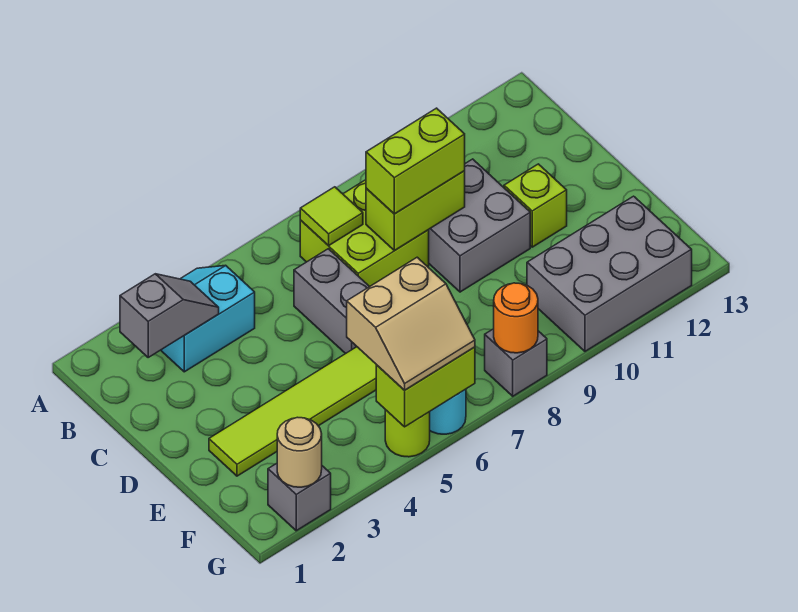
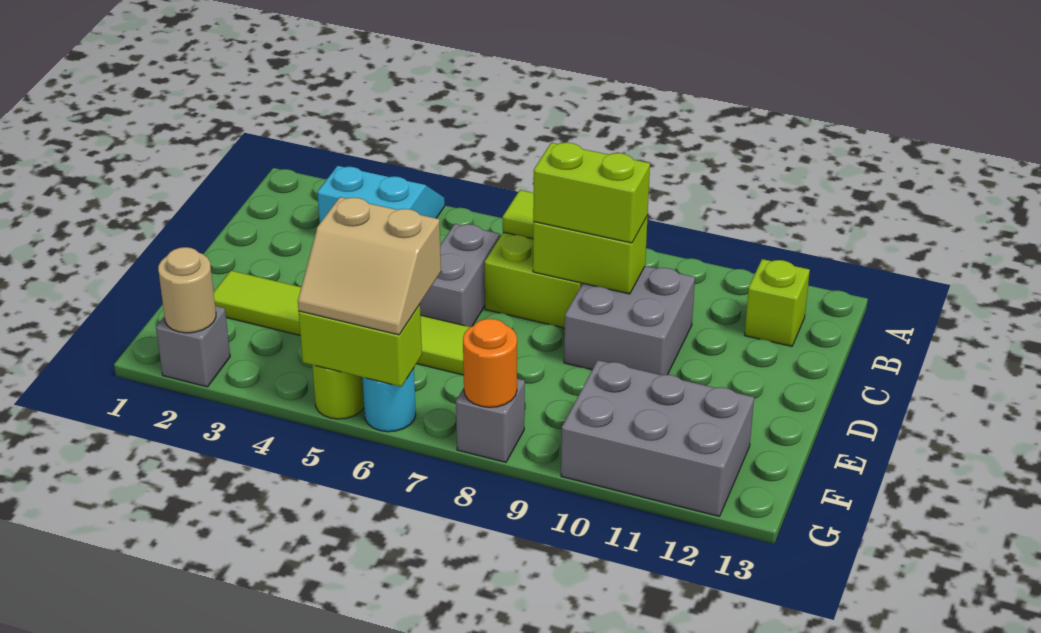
grey 1x2 slope [120,274,219,357] -> none
lime 1x1 brick [504,164,567,247] -> lime 1x1 brick moved to [745,259,810,346]

